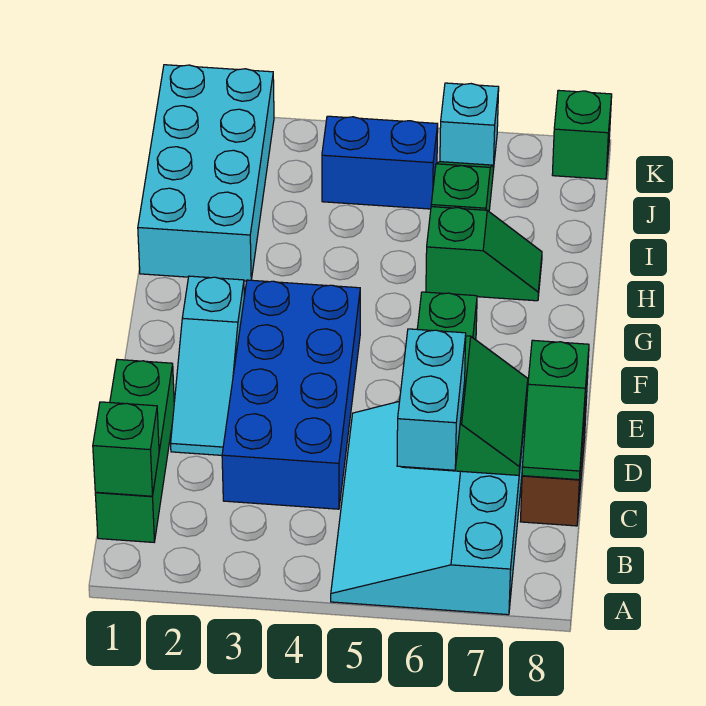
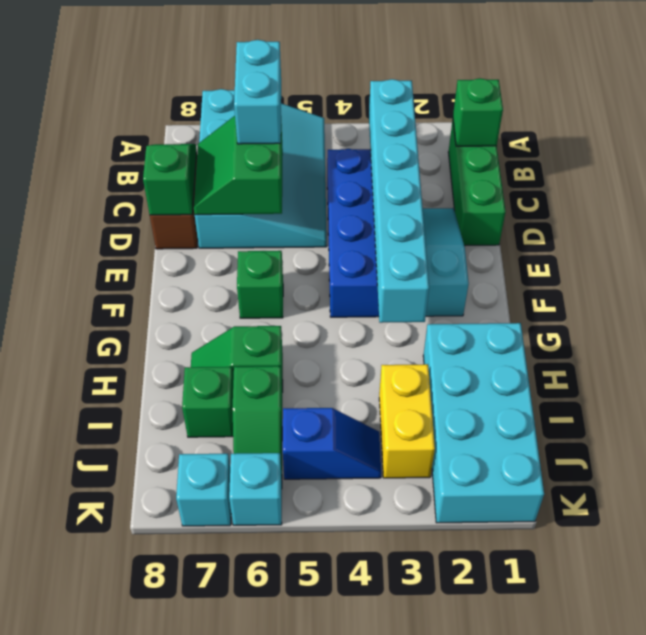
none -> cyan 1x6 brick [369,79,429,323]
none -> yellow 1x2 brick [379,364,435,478]
blue 1x2 brick [322,116,438,209] -> blue 1x2 slope [283,408,381,479]
none -> cyan 1x1 brick [176,454,231,526]
green 1x1 brick [552,90,612,179] -> green 1x1 brick moved to [182,367,233,437]

